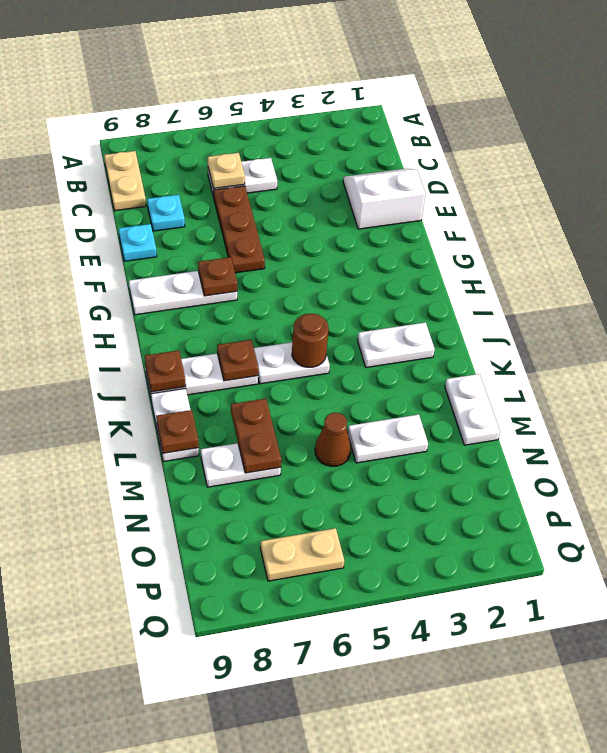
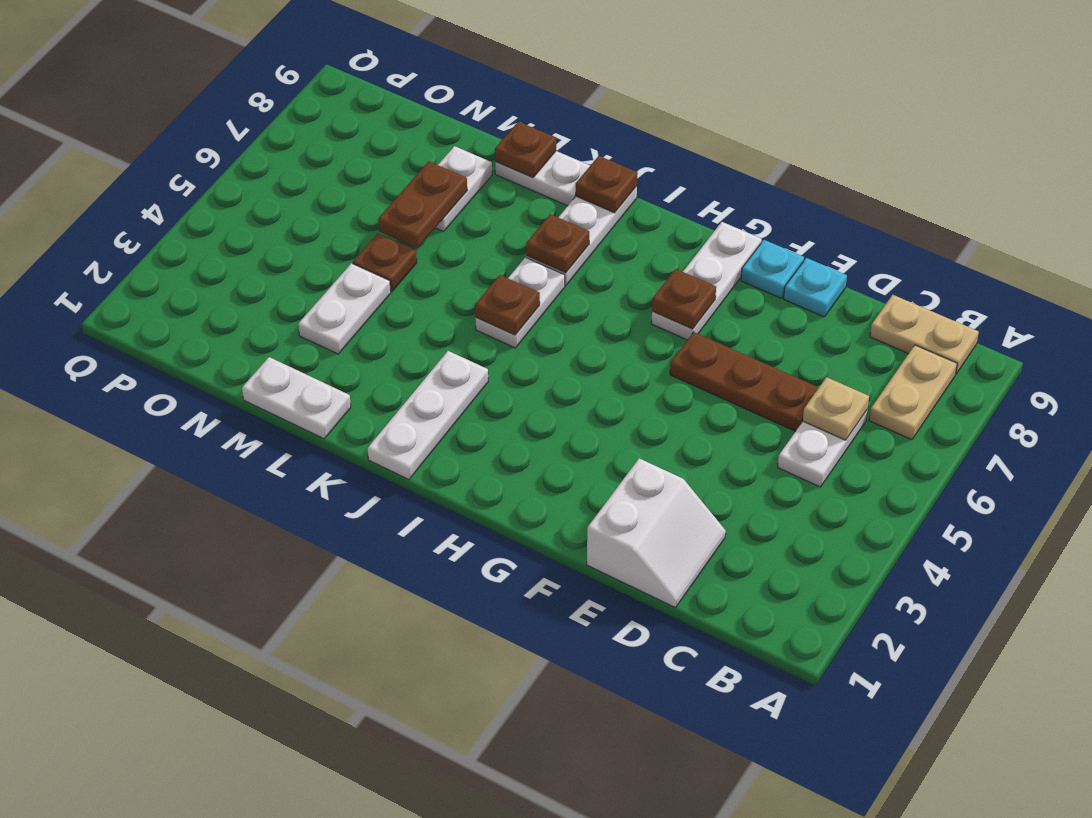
cyan 1x1 plate [147,195,185,231] -> cyan 1x1 plate moved to [741,240,804,298]
white 1x2 plate [358,322,435,368] -> white 1x3 plate [368,351,488,480]
brown 1x1 round brick [292,314,329,367] -> brown 1x1 plate [475,275,540,335]
brown 1x2 plate [231,399,281,473] -> brown 1x2 plate turned to [378,162,467,248]
brown 1x1 cone [315,413,351,466] -> brown 1x1 plate [353,233,417,292]
tan 1x2 plate [260,528,344,581] -> tan 1x2 plate moved to [869,345,957,440]

